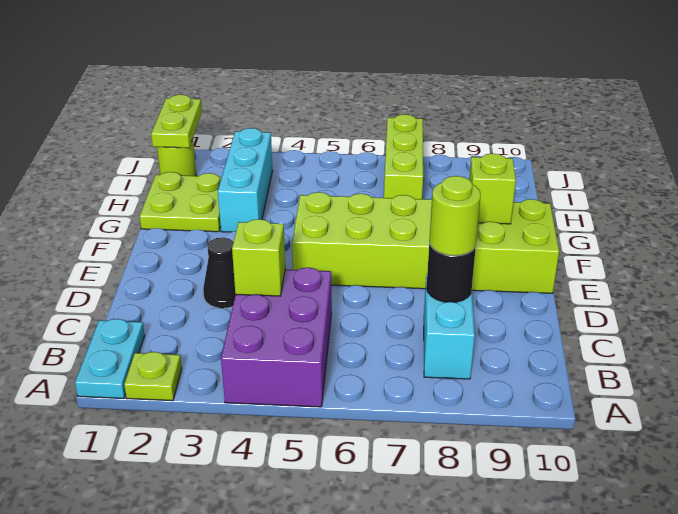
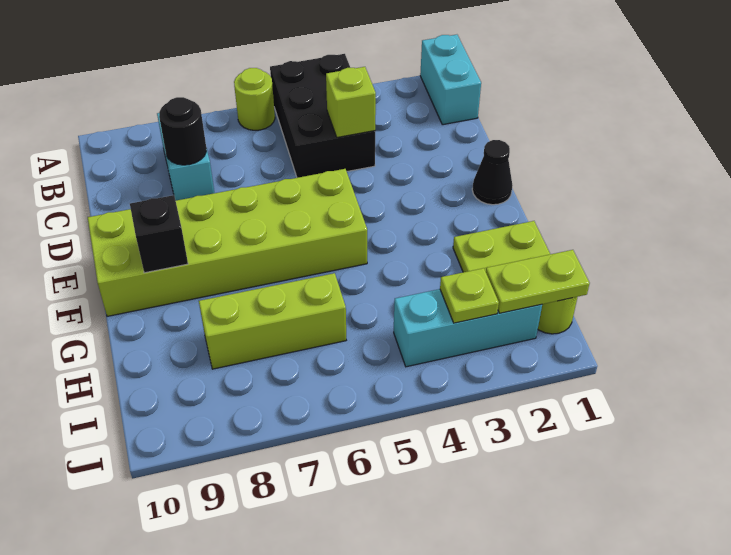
cyan 1x2 plate [75,319,145,398] -> cyan 1x2 brick [420,35,481,125]
lime 1x1 plate [124,352,182,401] -> lime 1x1 plate moved to [440,268,499,323]
purple 2x3 brick [221,267,332,407] -> black 2x3 brick [270,54,375,178]
lime 1x1 round brick [429,176,481,256] -> lime 1x1 round brick moved to [234,68,275,130]
black 1x1 cone [203,237,236,308] -> black 1x1 cone moved to [472,140,513,205]
lime 1x1 brick [469,154,516,224] -> black 1x1 brick [130,195,188,273]
cyan 1x3 brick [218,128,273,232] -> cyan 1x3 brick turned to [394,289,542,367]
lime 1x3 brick [384,114,423,199] -> lime 1x3 brick turned to [199,273,346,369]
lime 1x2 plate [151,95,202,148] -> lime 1x2 plate turned to [486,250,590,313]

